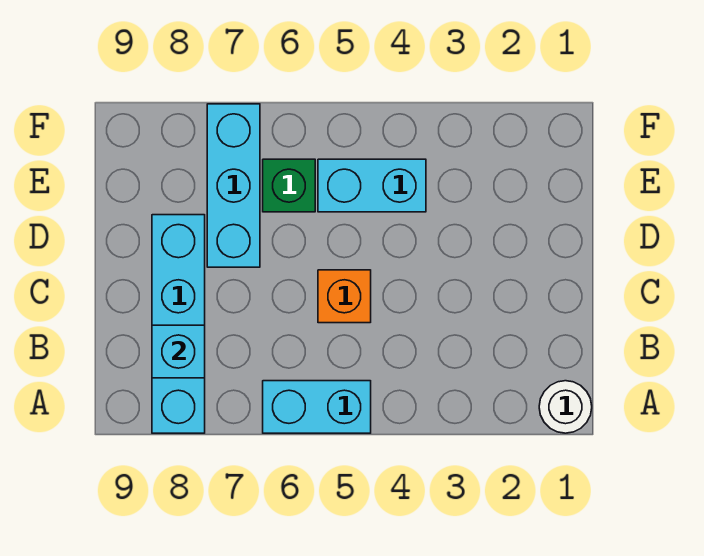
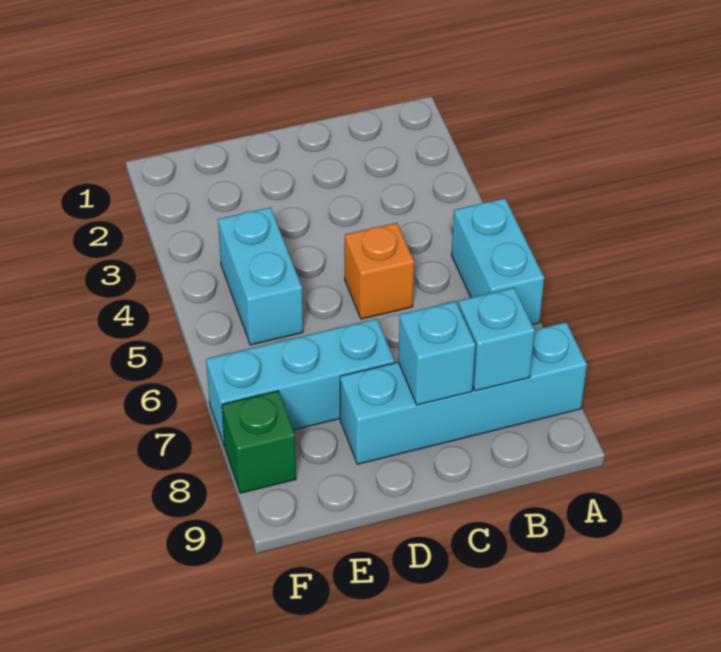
white 1x1 round brick [539,381,592,433] -> none
none -> cyan 1x1 brick [398,301,475,405]
green 1x1 brick [263,159,315,212] -> green 1x1 brick moved to [222,391,296,493]

